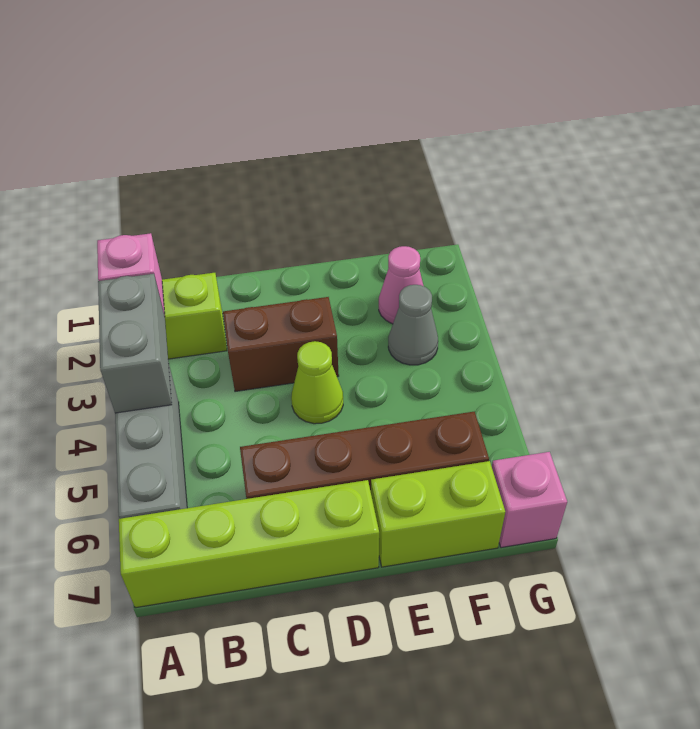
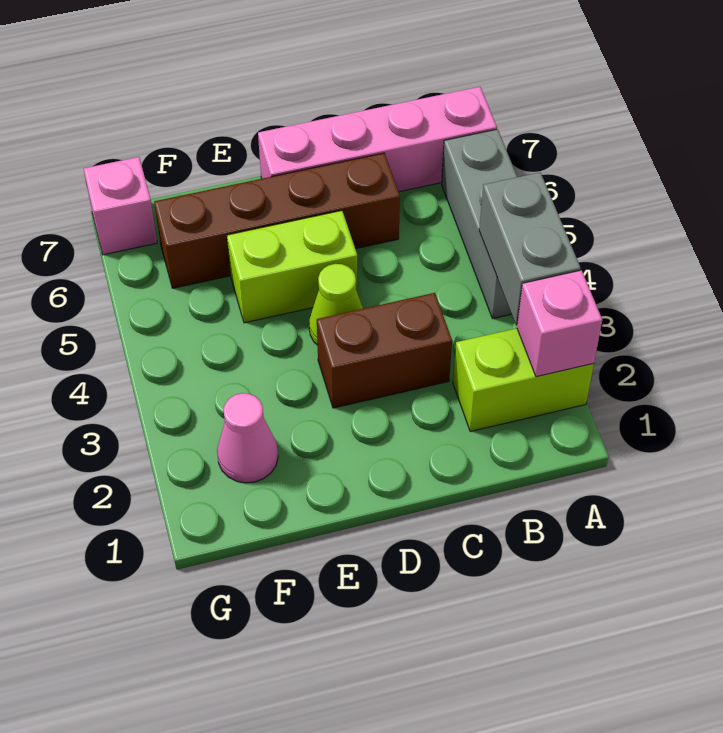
lime 1x4 brick [119,480,379,608] -> pink 1x4 brick [258,87,497,192]
lime 1x2 brick [371,461,505,567] -> lime 1x2 brick moved to [227,211,358,323]
grey 1x1 cone [388,285,438,365] -> none

